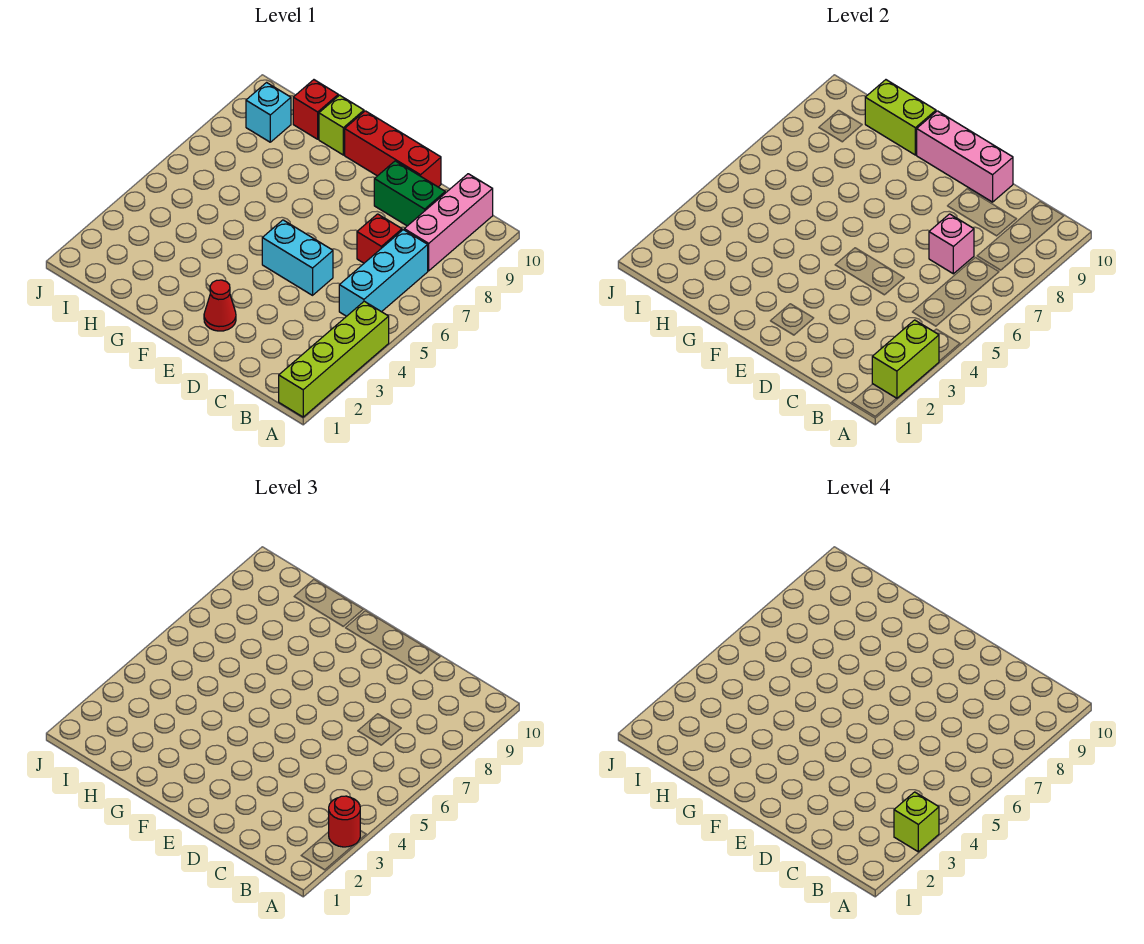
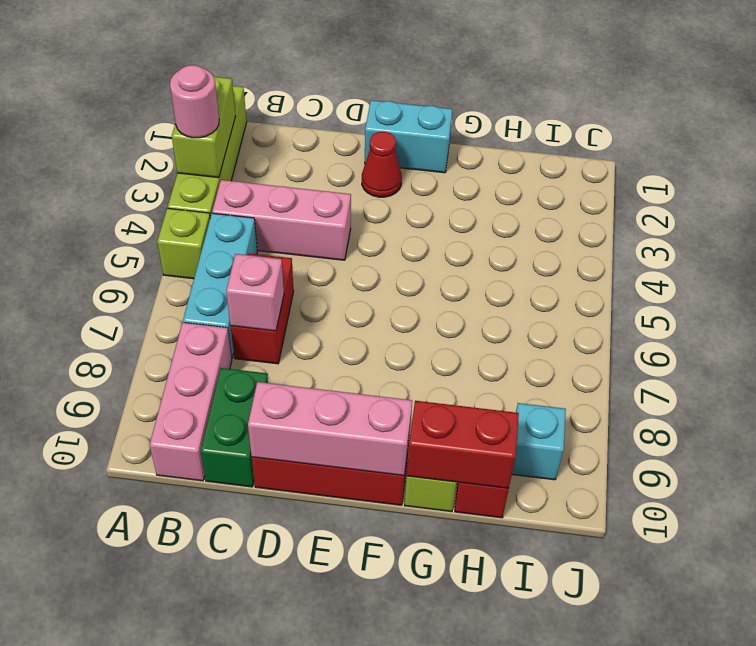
red 1x1 round brick [329,796,360,847] -> pink 1x1 round brick [170,65,219,138]
lime 1x1 brick [894,792,939,852] -> lime 1x1 brick moved to [157,208,210,279]
none -> pink 1x3 brick [212,180,351,260]
red 1x1 brick [357,214,402,263] -> red 1x2 brick [231,253,294,364]
green 1x2 brick [374,161,445,226] -> green 1x2 brick turned to [200,368,268,487]
cyan 1x2 brick [262,220,333,295] -> cyan 1x2 brick moved to [365,100,452,173]
lime 1x2 brick [865,80,936,155] -> red 1x2 brick [407,401,519,489]

